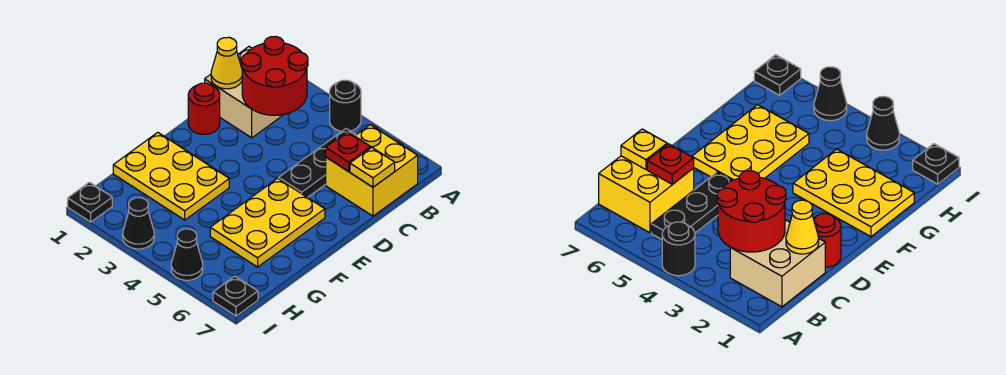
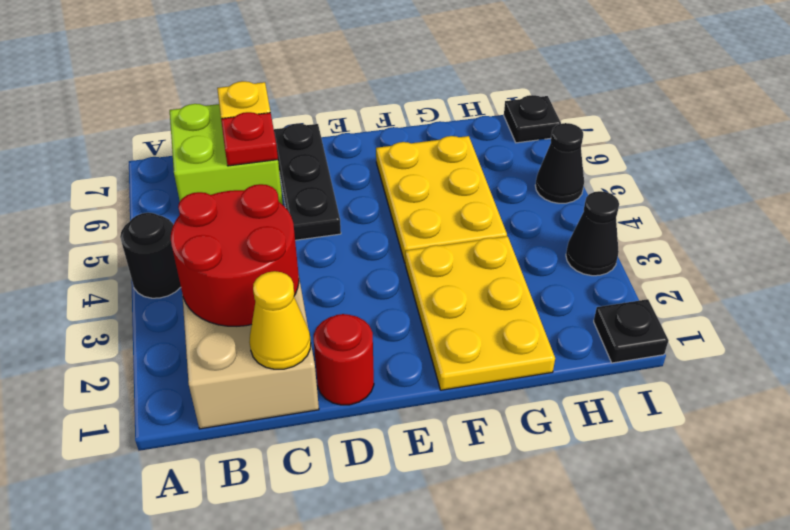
black 1x3 plate [279,129,356,198] -> black 1x3 plate turned to [274,124,341,240]
yellow 2x2 brick [326,125,418,216] -> lime 2x2 brick [170,104,283,205]
yellow 2x3 plate [210,178,325,267] -> yellow 2x3 plate turned to [376,136,507,262]

